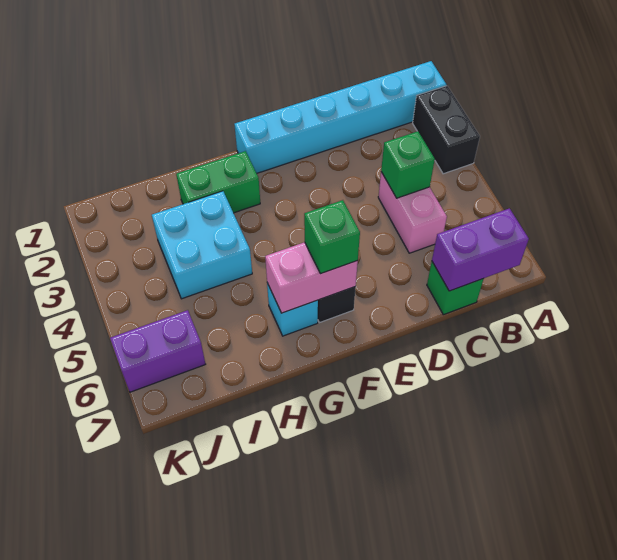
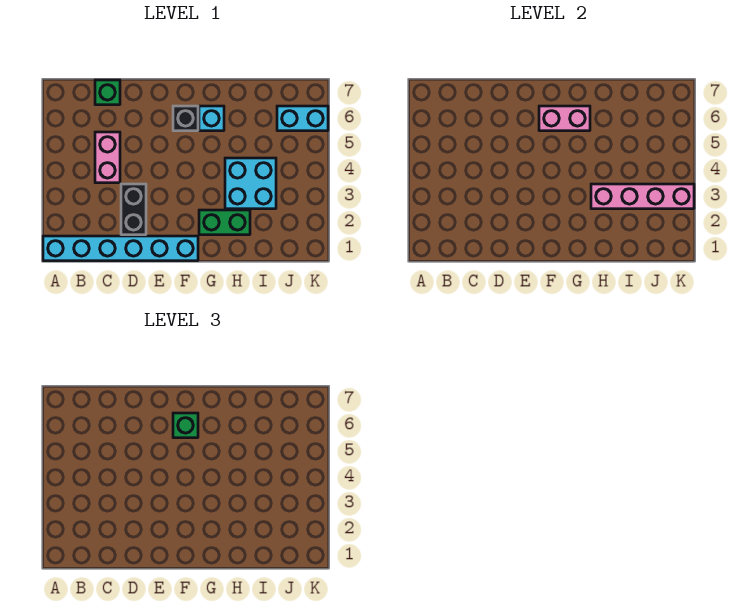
black 1x2 brick [413,86,480,174] -> black 1x2 brick moved to [121,184,146,235]
purple 1x2 brick [432,208,529,291] -> none
green 1x1 brick [381,131,435,198] -> none
none -> pink 1x4 brick [591,184,694,209]
purple 1x2 brick [110,310,205,392] -> cyan 1x2 brick [277,106,328,131]

